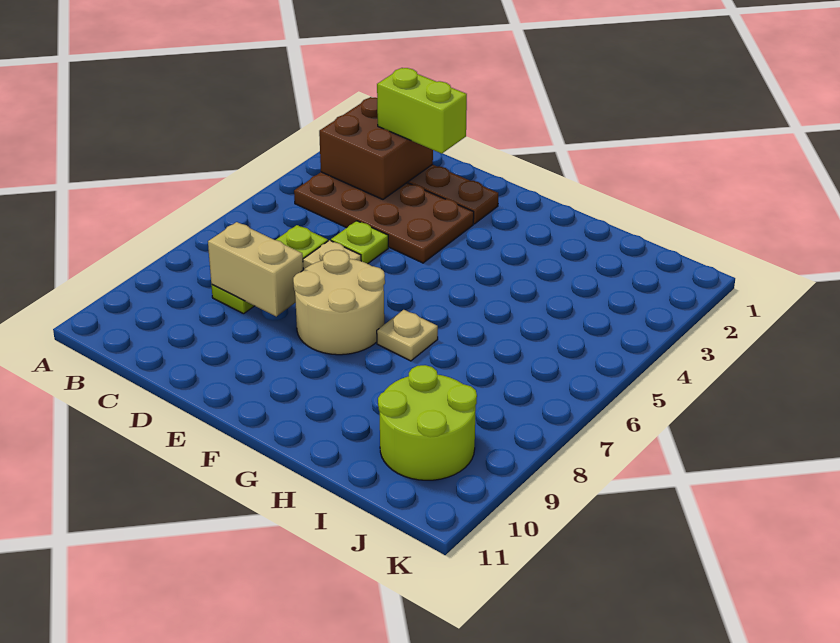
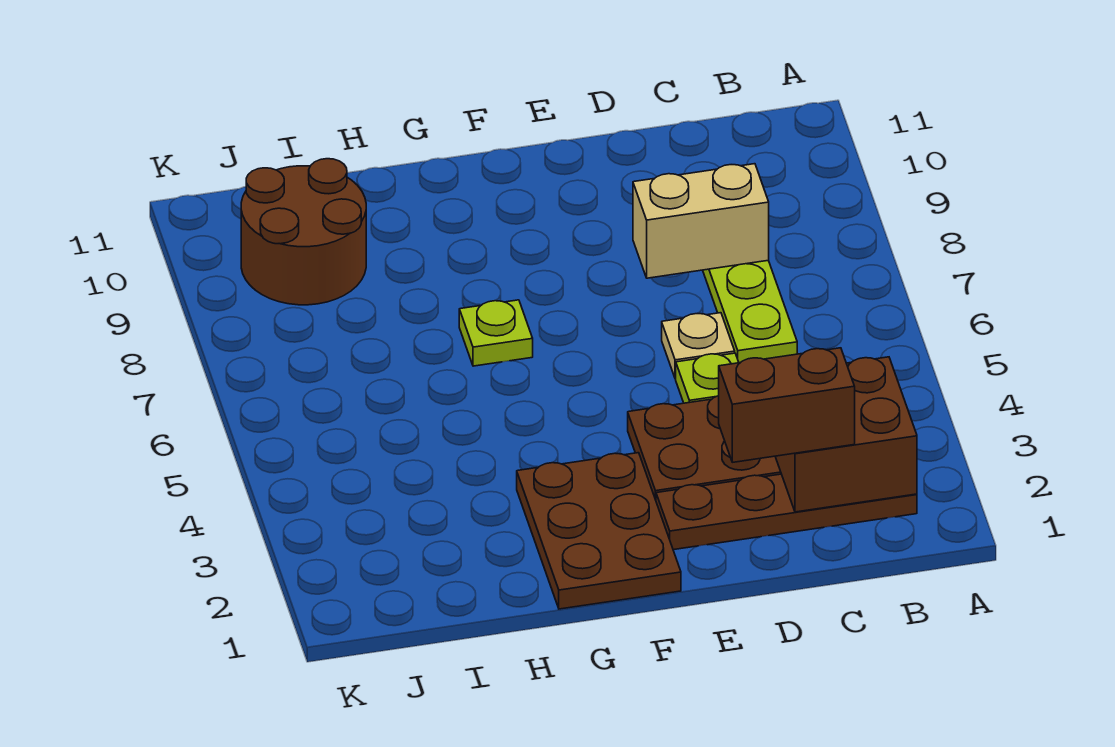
lime 1x2 brick [377,68,467,154] -> brown 1x2 brick [719,348,855,462]
tan 2x2 round brick [293,250,385,355] -> none
none -> brown 2x3 plate [517,453,681,609]
tan 1x1 plate [377,310,438,361] -> lime 1x1 plate [459,300,533,366]
lime 2x2 round brick [378,365,477,480] -> brown 2x2 round brick [241,159,366,305]

